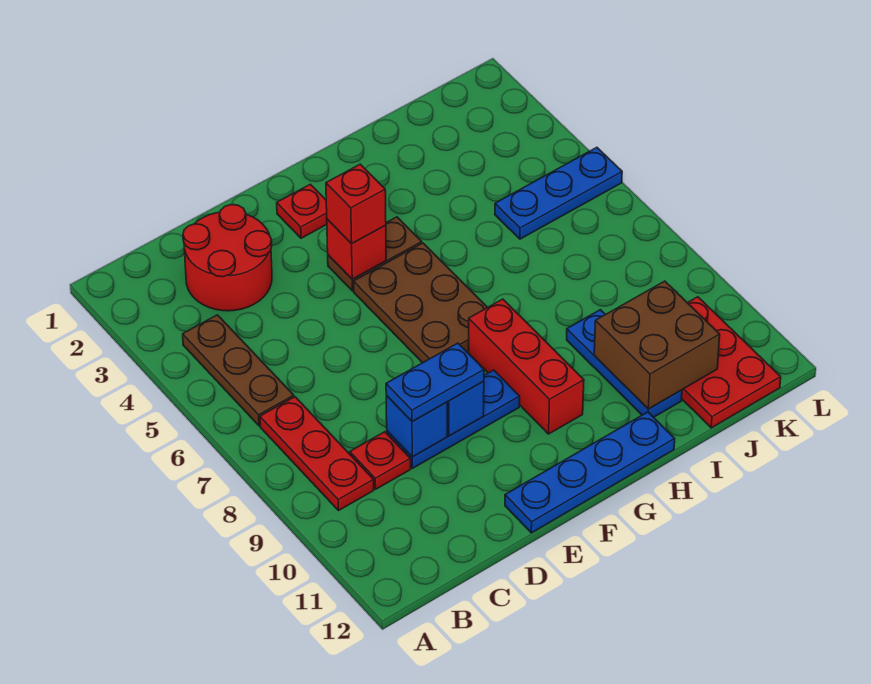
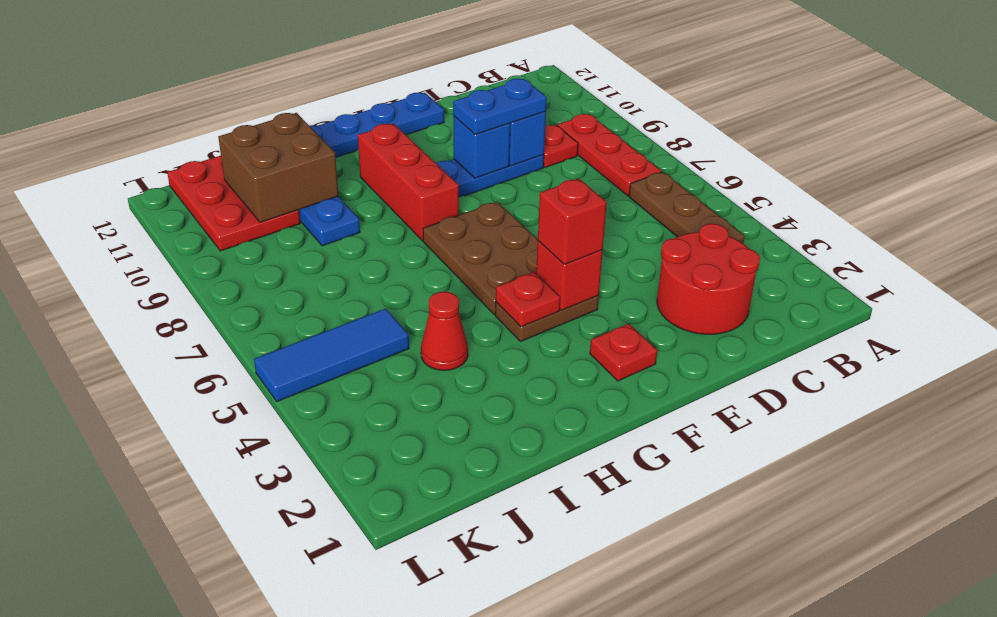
none -> red 1x1 plate [496,272,560,327]
none -> red 1x1 cone [421,292,468,370]
blue 1x3 plate [495,147,622,239] -> blue 1x3 tile [254,309,409,401]

